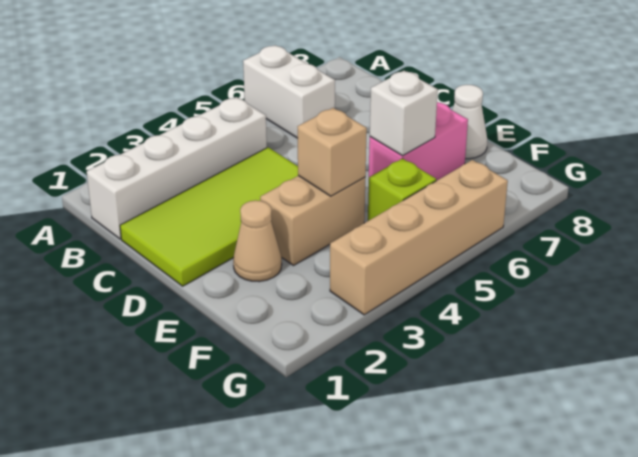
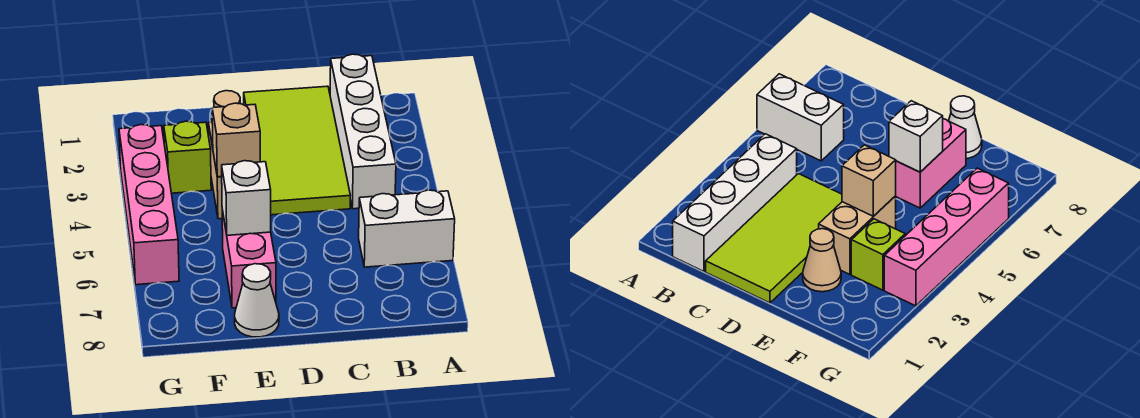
lime 1x1 brick [368,158,436,221] -> lime 1x1 brick moved to [164,121,211,193]
tan 1x4 brick [330,160,508,315] -> pink 1x4 brick [119,125,179,285]

